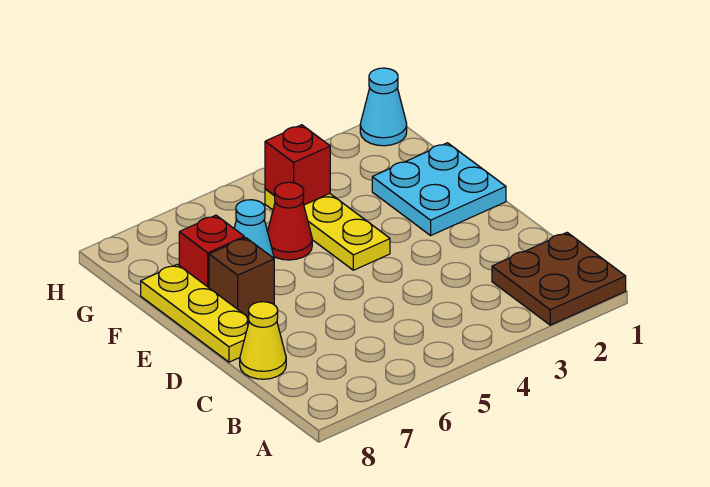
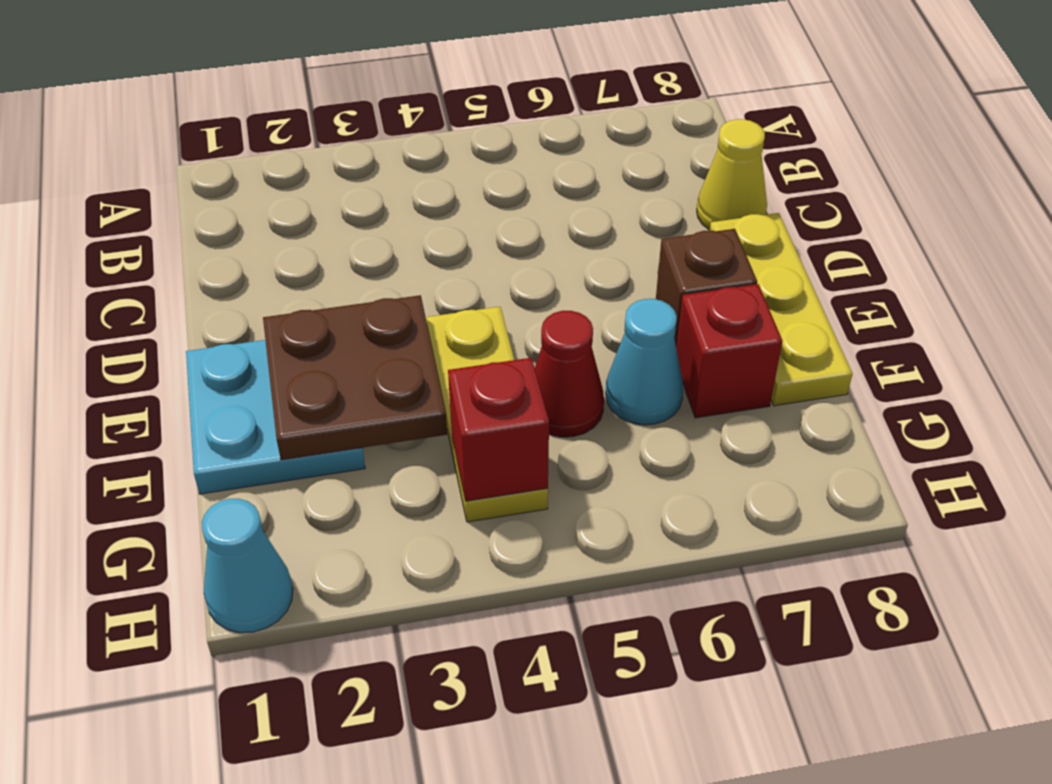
brown 2x2 plate [492,233,626,325] -> brown 2x2 plate moved to [263,295,447,460]

